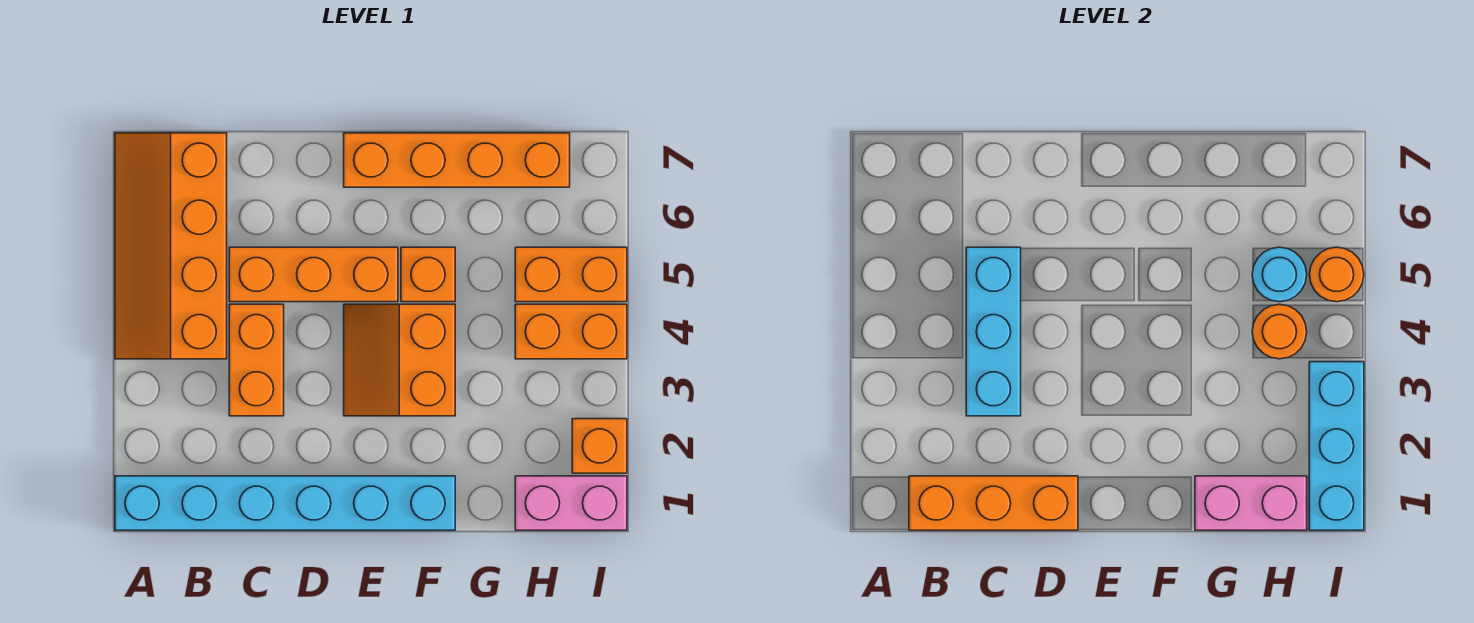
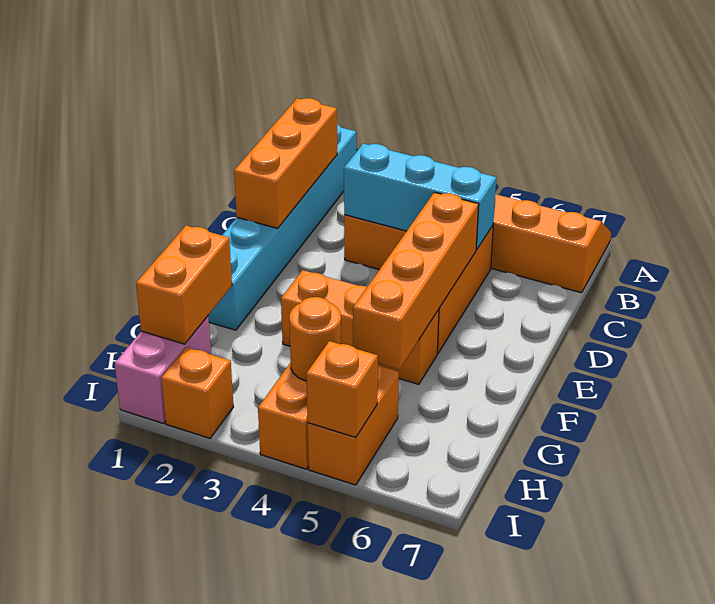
orange 1x4 brick [344,133,570,187] -> orange 1x4 brick moved to [353,192,479,369]
pink 1x2 brick [1195,476,1307,530] -> orange 1x2 brick [136,226,232,344]
cyan 1x1 round brick [1252,247,1307,302] -> none
cyan 1x3 brick [1309,362,1364,530] -> none
orange 1x1 round brick [1309,247,1364,302] -> orange 1x1 brick [306,341,378,437]

